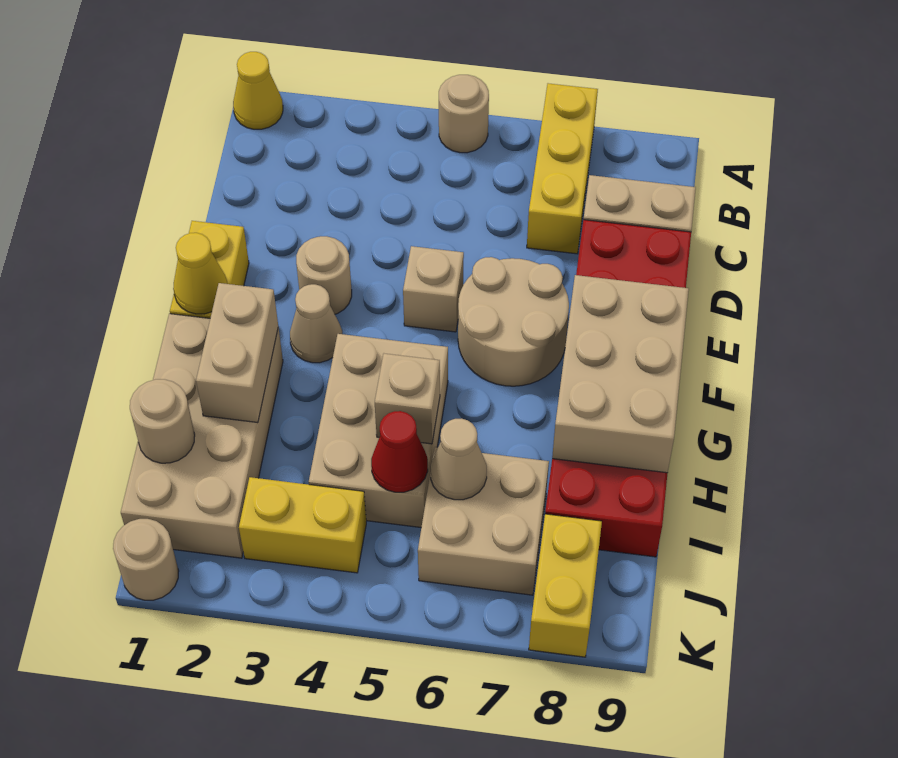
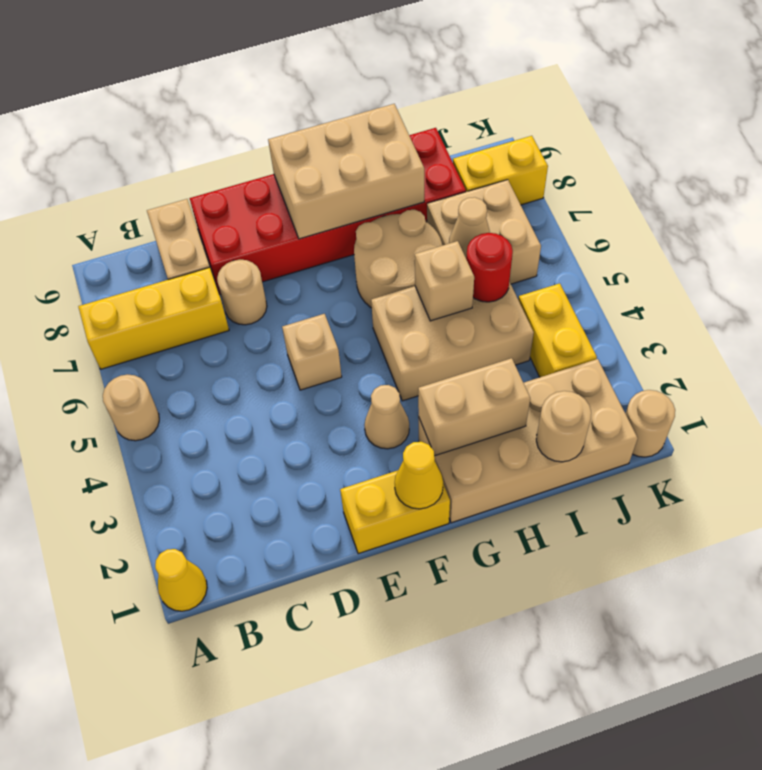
tan 1x1 round brick [296,236,352,314] -> tan 1x1 round brick moved to [217,260,267,325]
tan 2x2 round brick [458,257,569,386] -> tan 2x2 round brick moved to [354,210,442,308]
red 1x1 cone [371,411,428,492] -> red 1x1 round brick [466,233,513,302]

